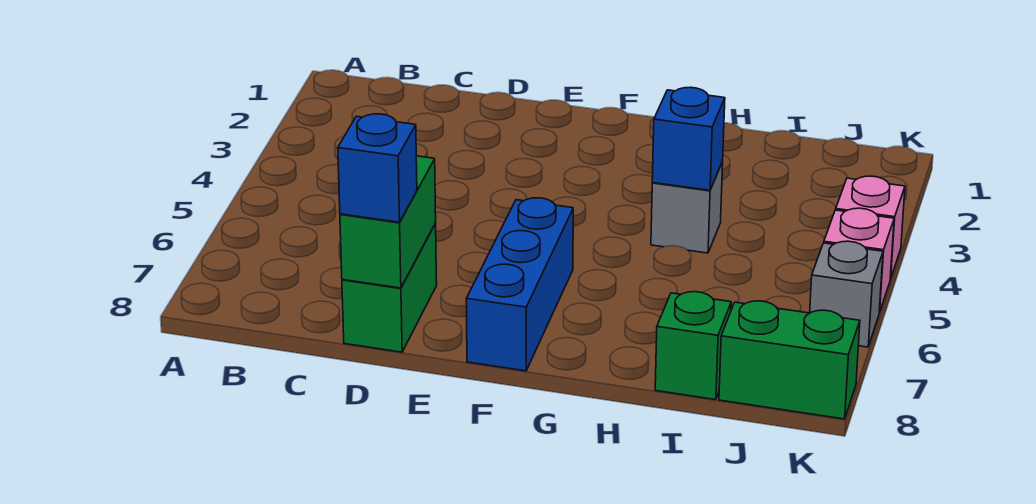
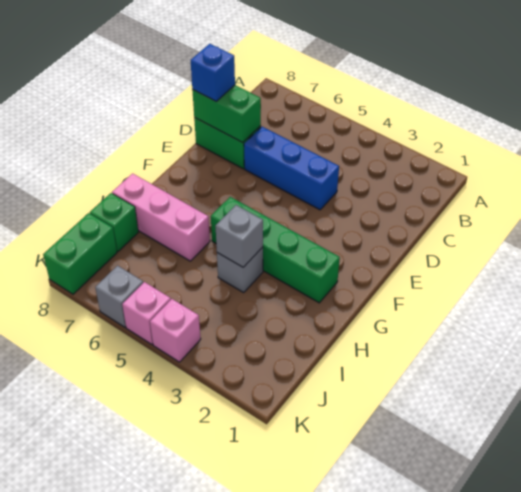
blue 1x3 brick [466,198,573,371] -> blue 1x3 brick moved to [244,127,339,210]
none -> green 1x4 brick [211,197,340,303]
blue 1x1 brick [652,87,725,190] -> grey 1x1 brick [216,205,263,267]
none -> pink 1x3 brick [112,173,210,261]

